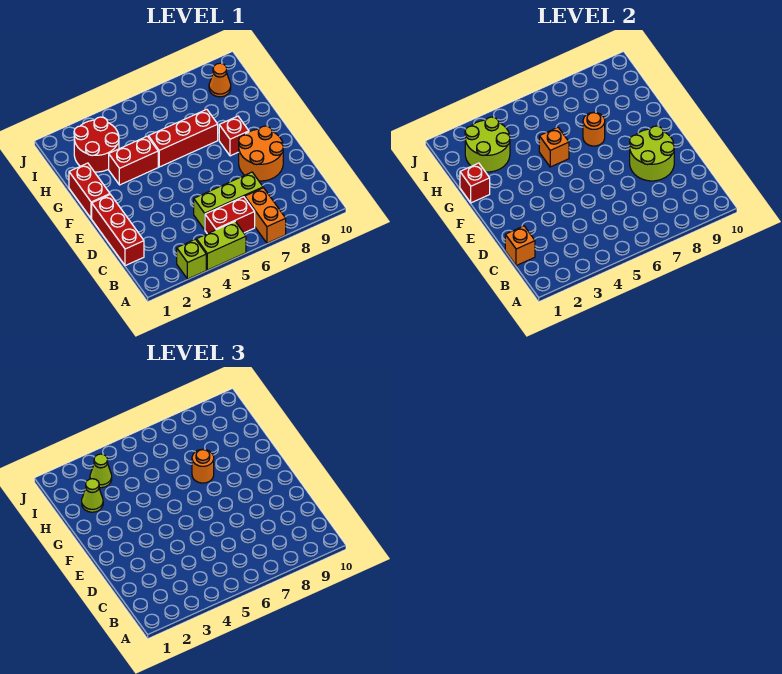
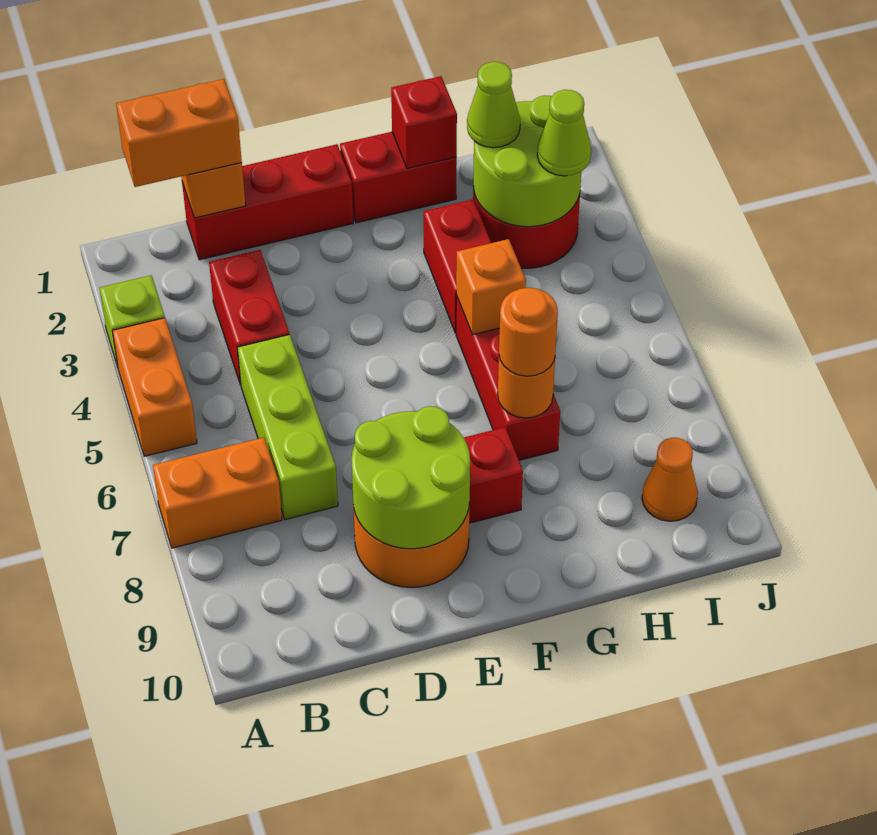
lime 1x2 brick [197,222,246,270] -> orange 1x2 brick [112,318,197,456]
none -> orange 1x2 brick [116,79,242,187]
red 1x2 brick [205,197,255,234] -> red 1x2 brick moved to [209,250,289,385]

